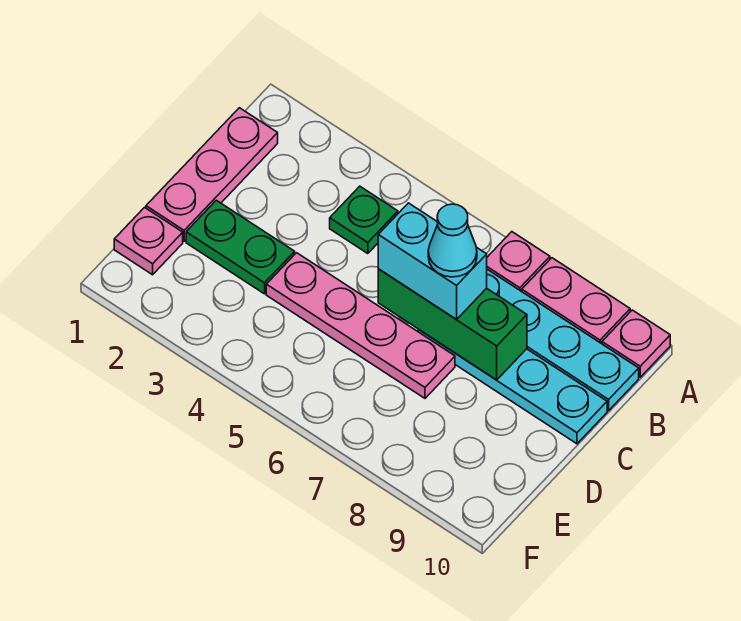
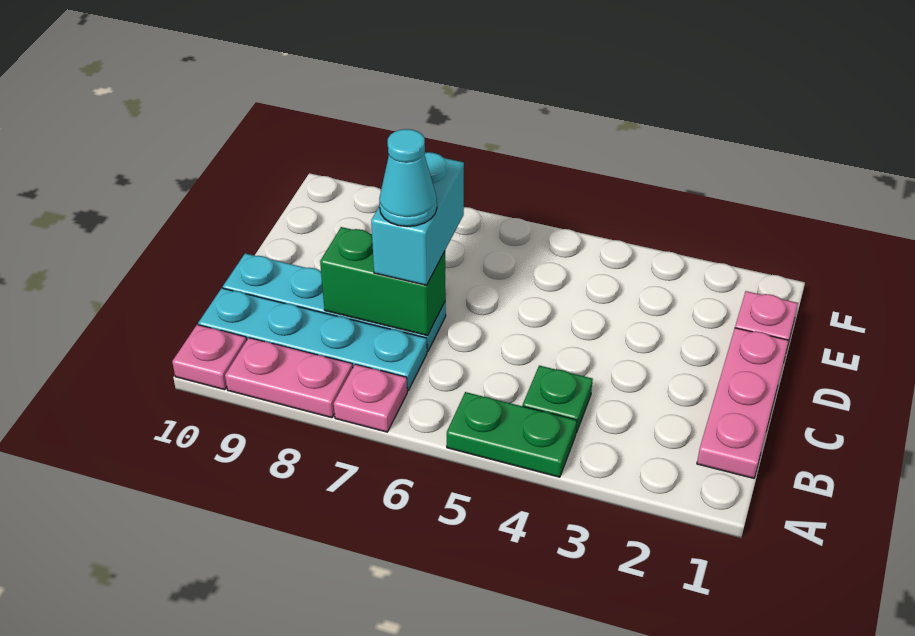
green 1x3 brick [378,269,527,380] -> green 1x2 brick [320,227,446,336]
cyan 1x2 brick [378,203,487,319] -> cyan 1x2 brick turned to [371,152,464,285]
green 1x2 plate [186,200,295,294] -> green 1x2 plate moved to [447,392,577,477]
pink 1x4 plate [266,253,455,398] -> none

